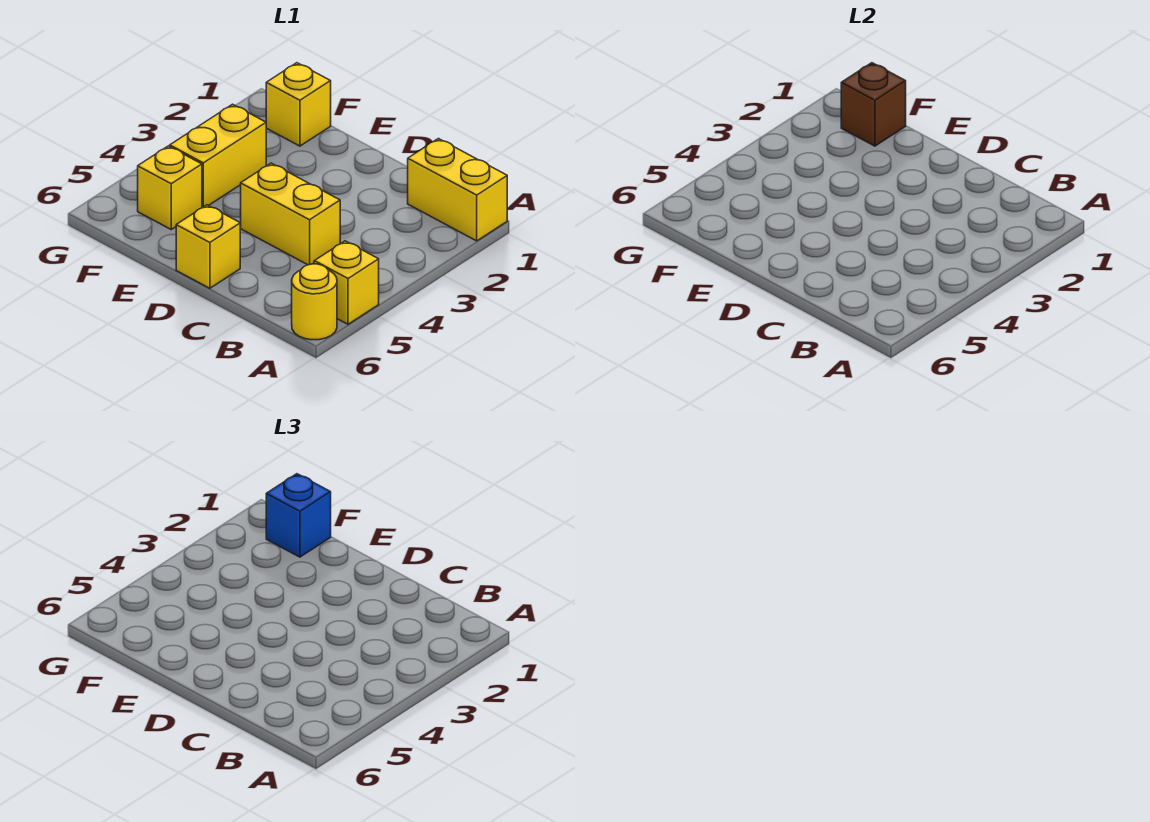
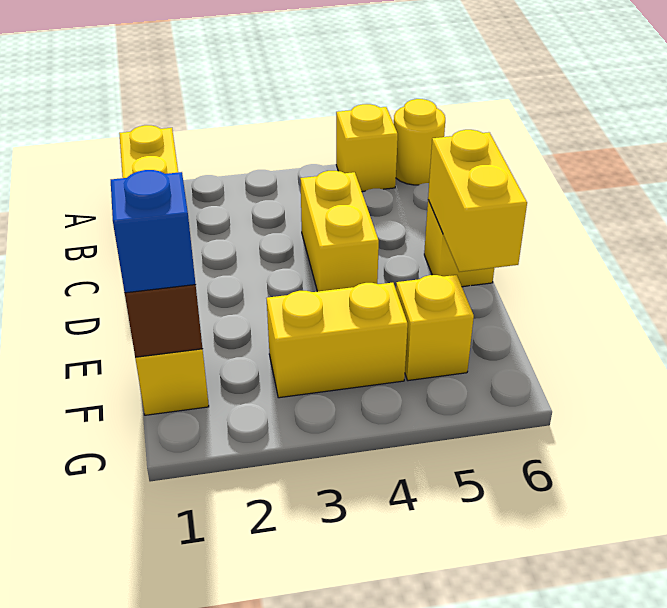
none -> yellow 1x2 brick [428,130,527,272]

